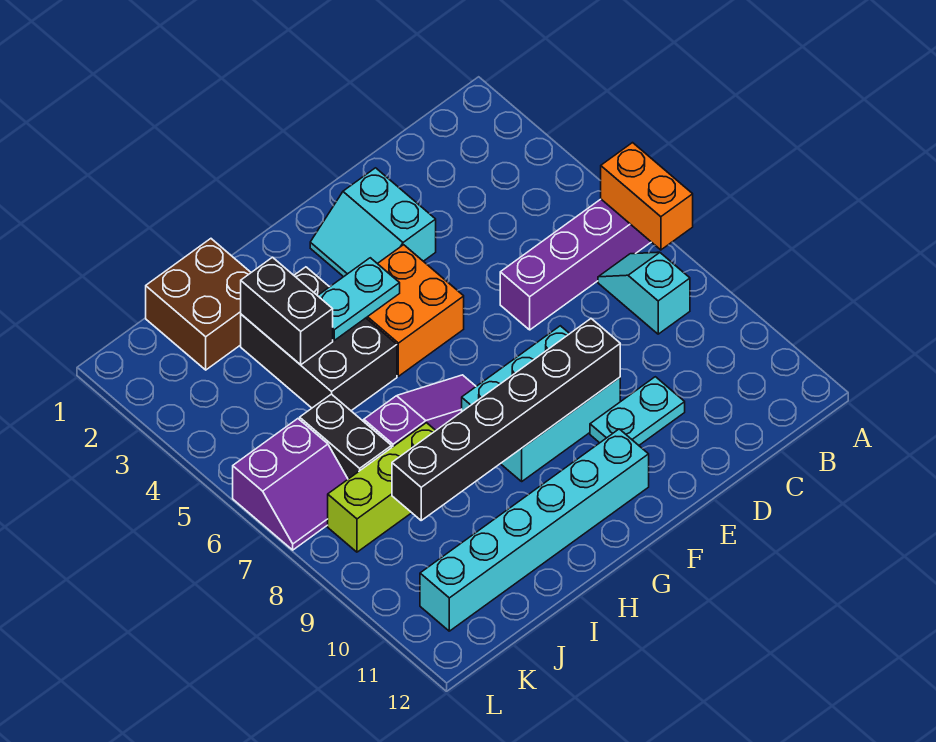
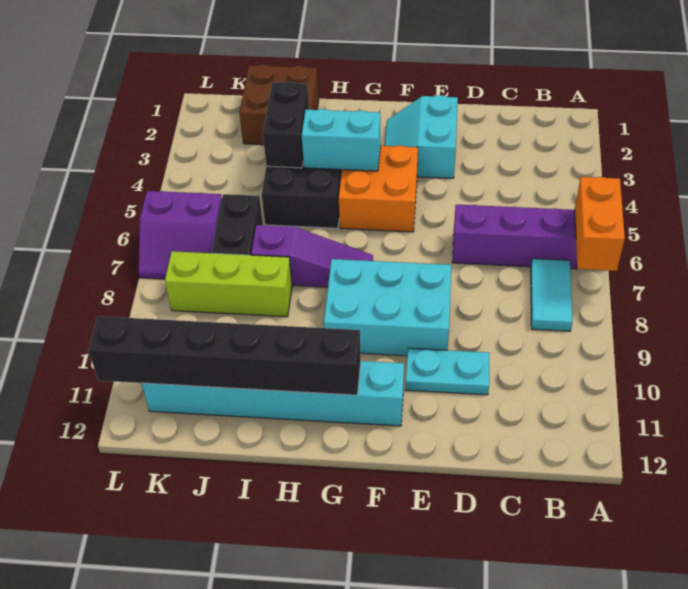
cyan 1x2 slope [598,252,690,334] -> cyan 1x2 tile [531,258,573,331]
black 1x6 brick [392,319,620,520] -> black 1x6 brick moved to [88,316,361,395]
cyan 1x2 plate [318,258,400,340] -> cyan 1x2 brick [302,109,381,171]

